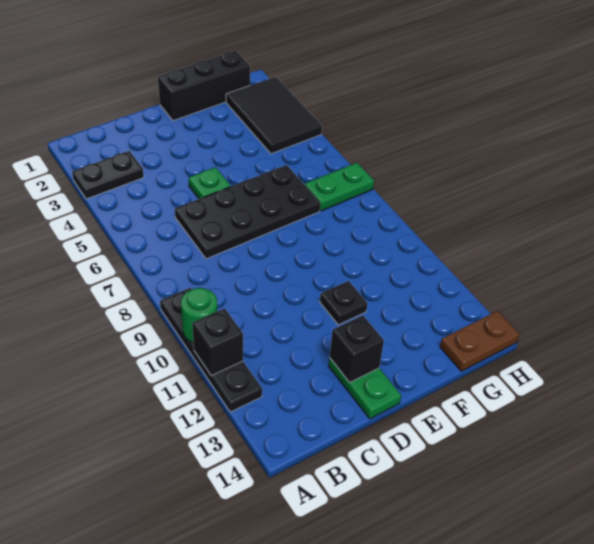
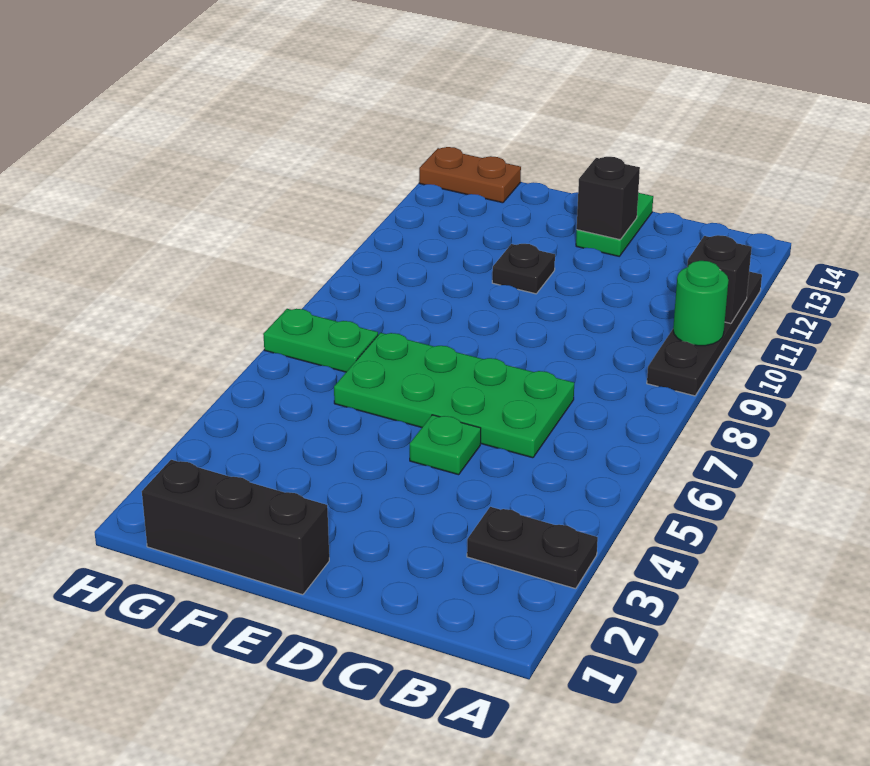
black 2x4 plate [175,165,320,259] -> green 2x4 plate [334,333,574,458]
black 2x3 tile [226,77,322,154] -> none

